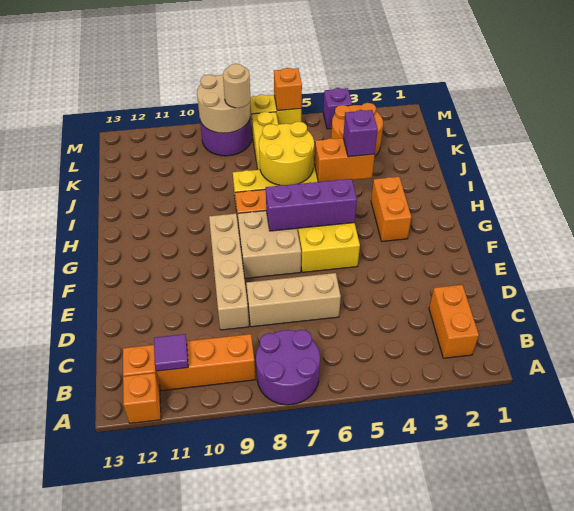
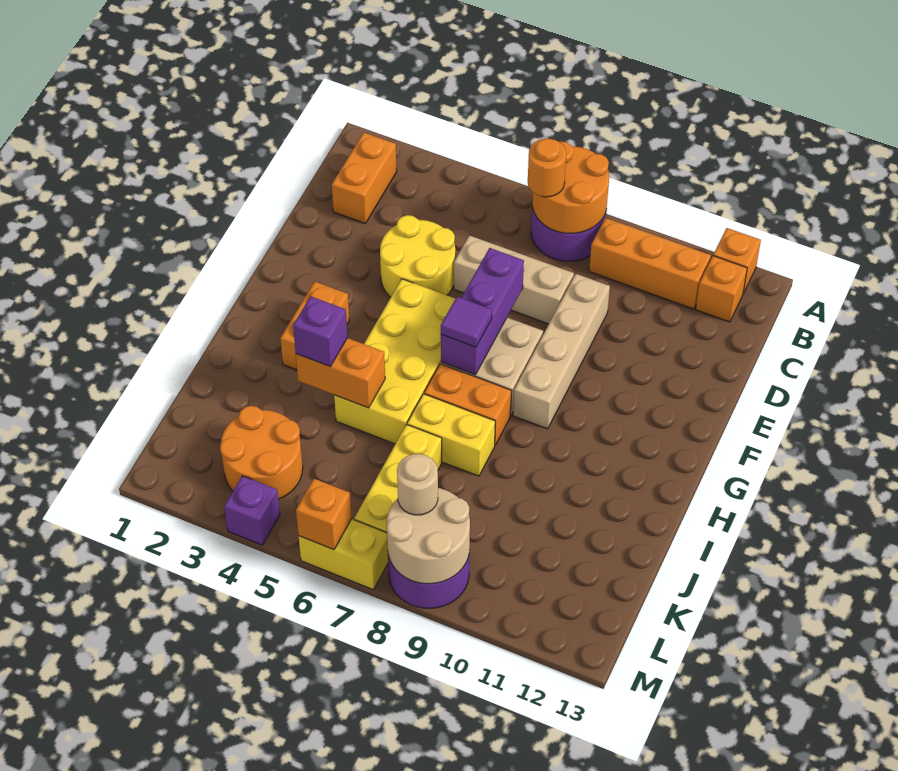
none -> orange 2x2 round brick [532,141,609,233]
none -> orange 1x1 round brick [528,139,566,197]
purple 1x1 tile [154,334,188,371] -> purple 1x1 tile moved to [441,297,492,347]
purple 1x3 brick [266,179,357,231] -> purple 1x3 brick turned to [441,248,524,375]
yellow 2x2 round brick [259,122,314,185] -> yellow 2x2 round brick moved to [380,215,455,297]

